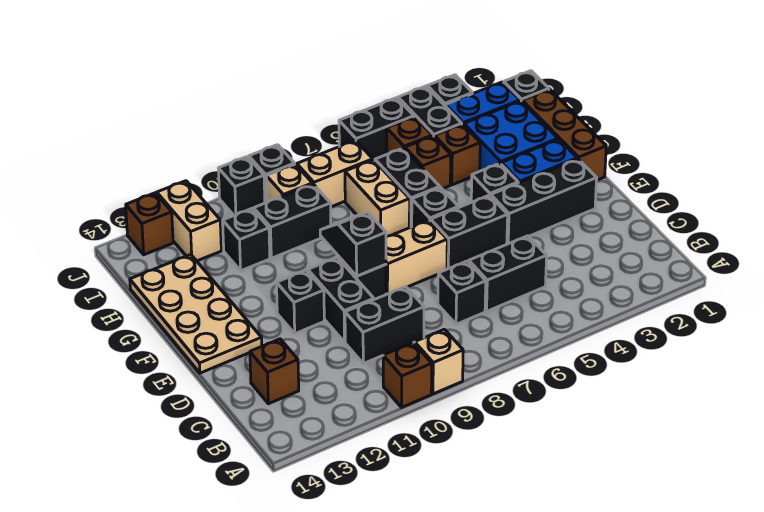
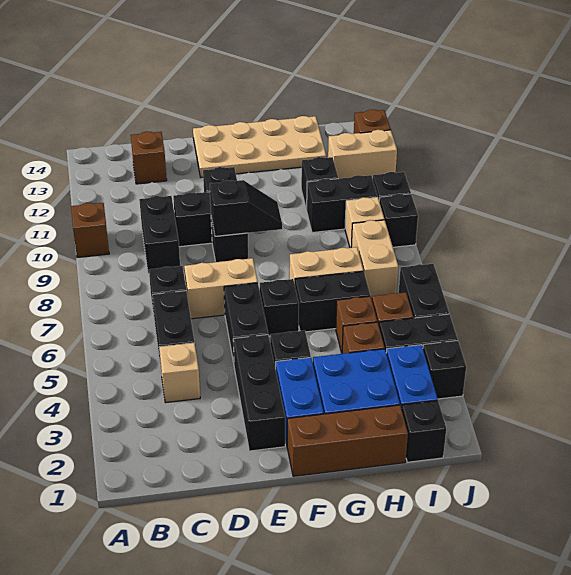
tan 1x1 brick [415,329,463,394] -> tan 1x1 brick moved to [159,343,200,403]
tan 1x2 brick [386,220,447,294] -> tan 1x2 brick turned to [184,258,258,319]
black 1x2 brick [254,184,331,258] -> black 1x2 brick turned to [307,175,378,233]

